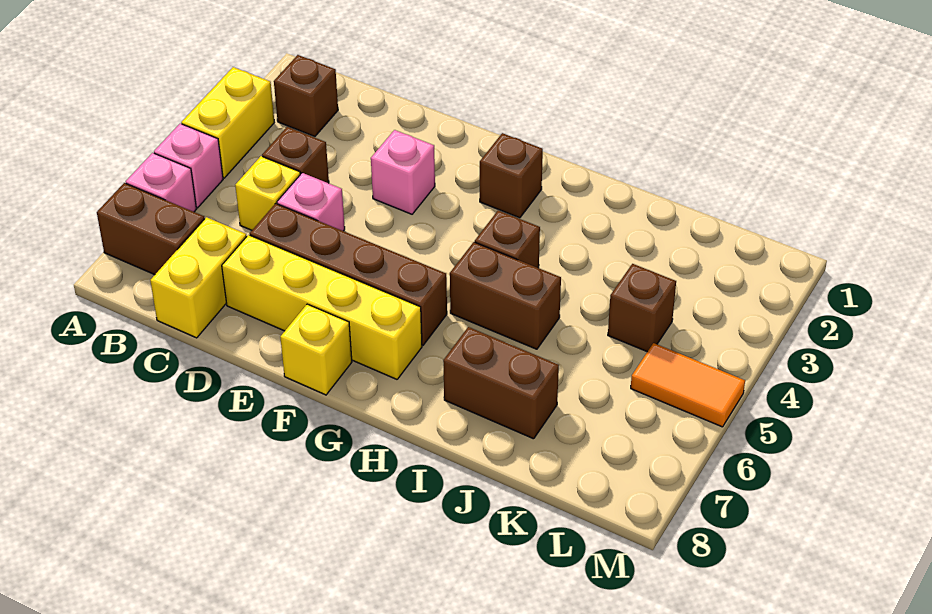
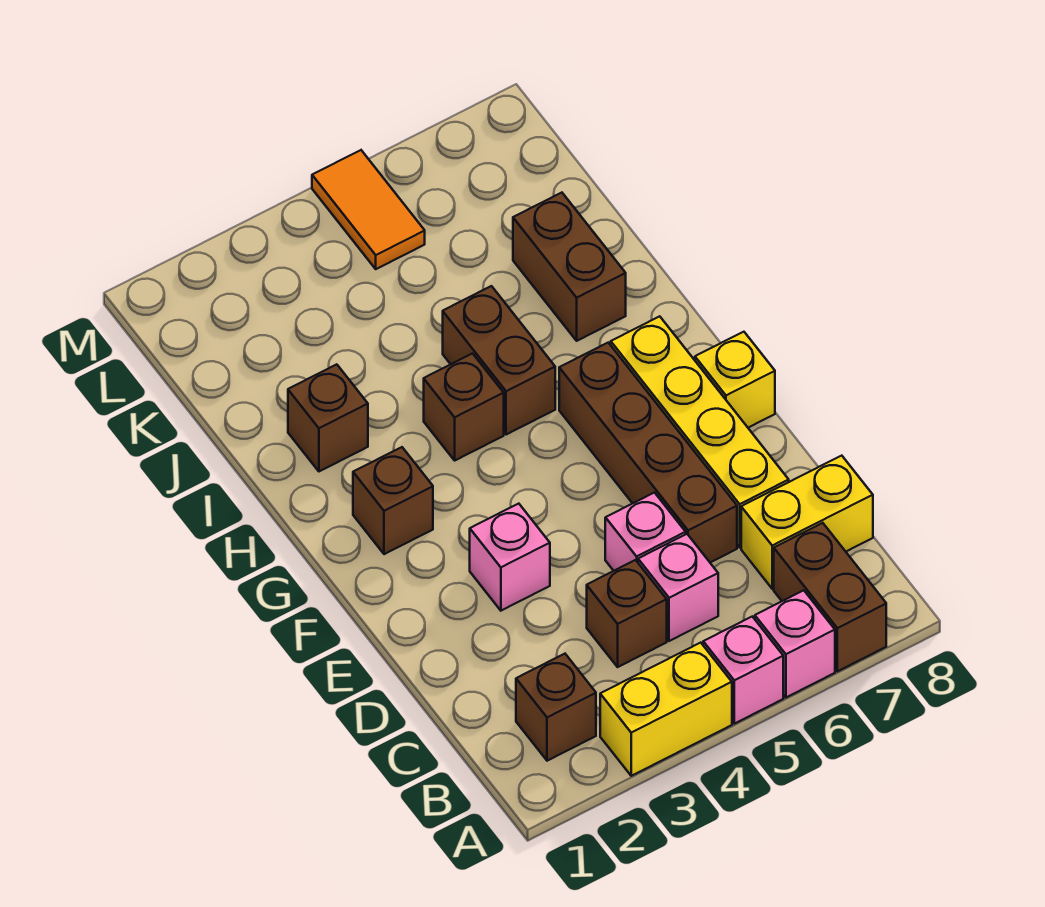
yellow 1x1 brick [235,156,300,230] -> pink 1x1 brick [638,534,718,641]
brown 1x1 brick [608,264,676,352] -> brown 1x1 brick moved to [288,364,368,471]

